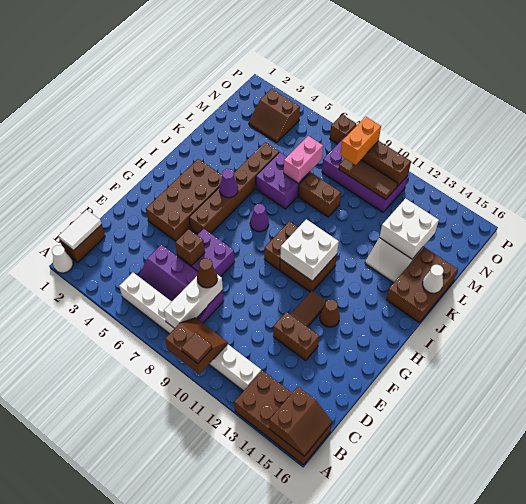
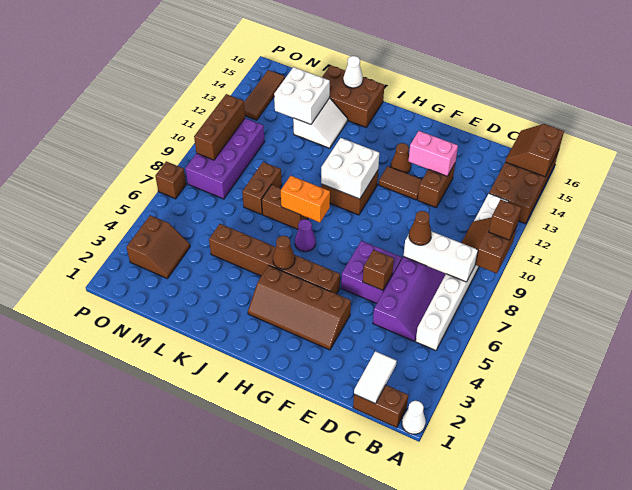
brown 1x1 tile [181,333,212,364] -> brown 1x1 brick [489,200,521,240]
brown 2x2 slope [269,387,332,456] -> brown 2x2 slope turned to [505,124,564,177]
white 1x2 tile [58,210,102,250] -> white 1x2 tile turned to [354,351,397,404]
brown 2x4 brick [146,159,222,241] -> brown 2x4 slope [248,266,351,350]
brown 1x2 brick [264,221,298,270] -> brown 1x2 brick moved to [262,185,308,229]
purple 1x1 cone [219,169,238,198] -> brown 1x1 cone [273,236,295,269]
purple 2x2 brick [256,152,310,209] -> none
pink 1x2 brick [284,136,323,183] -> pink 1x2 brick moved to [409,131,458,176]
brown 1x3 tile [339,159,398,200] -> brown 1x3 tile moved to [244,70,285,120]
orange 1x2 brick [340,117,381,165] -> orange 1x2 brick moved to [281,176,330,222]

